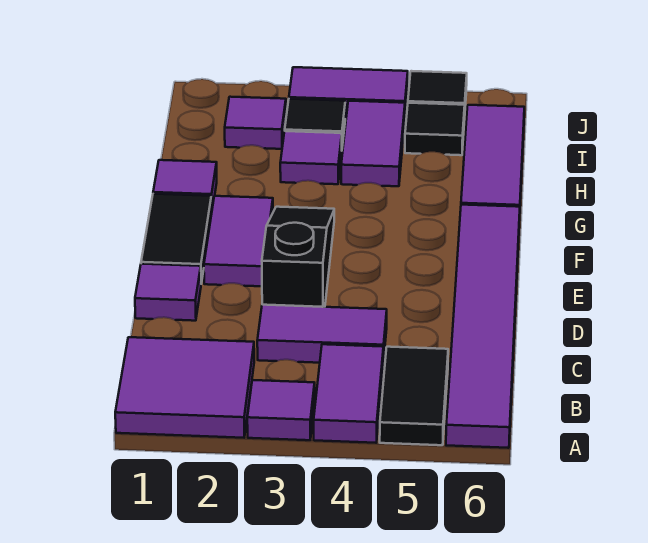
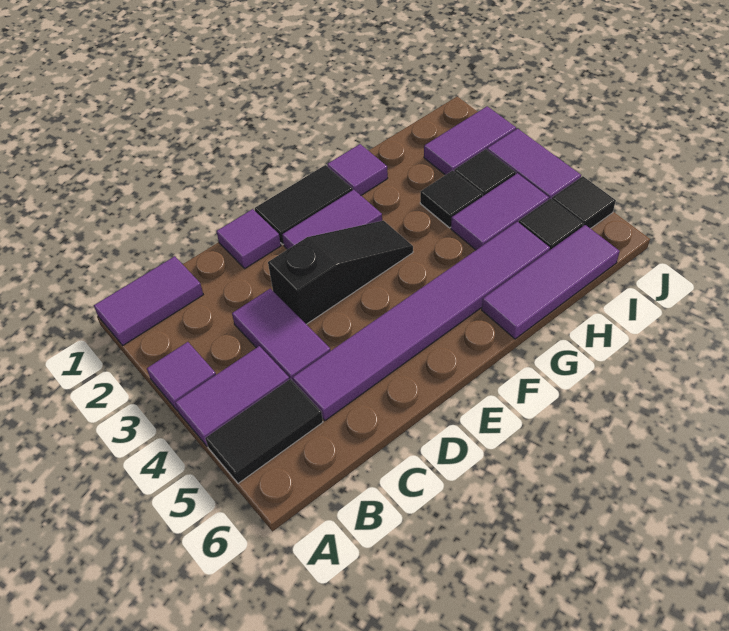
purple 2x2 tile [115,337,254,438] -> purple 1x2 tile [94,256,203,345]
purple 1x6 tile [446,205,520,448] -> purple 1x6 tile moved to [293,222,550,420]
purple 1x1 tile [280,131,342,184] -> black 1x1 tile [420,171,483,228]
purple 1x1 tile [225,97,286,149] -> purple 1x2 tile [424,106,516,175]

